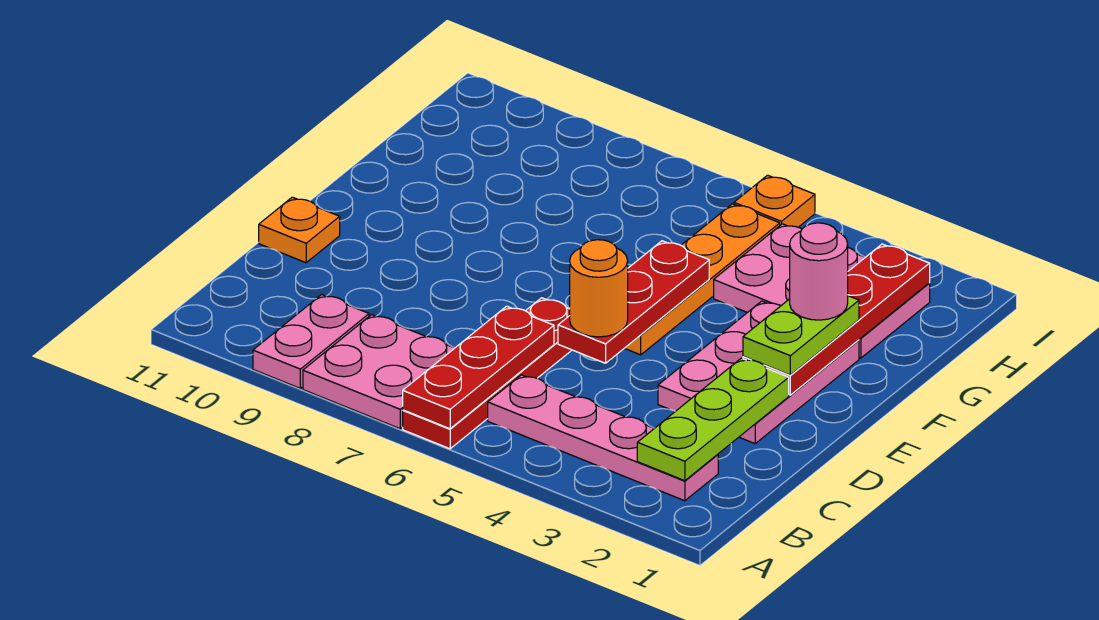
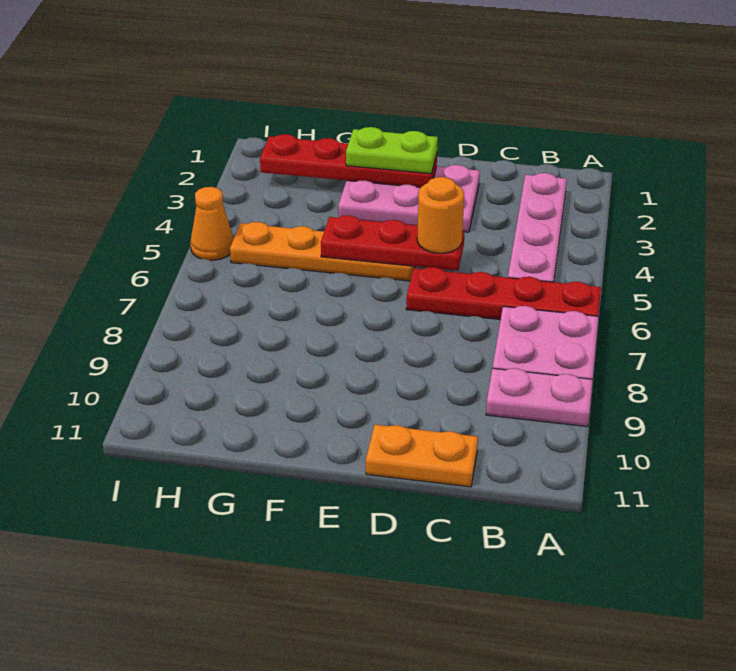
red 1x3 plate [403,306,554,429] -> none
lime 1x3 plate [637,358,789,481] -> none
orange 1x1 plate [259,197,340,263] -> orange 1x2 plate [366,425,478,487]
pink 1x1 round brick [790,223,848,320] -> none
pink 2x3 plate [714,224,930,358] -> none
orange 1x1 plate [734,175,815,227] -> orange 1x1 cone [190,187,234,260]

